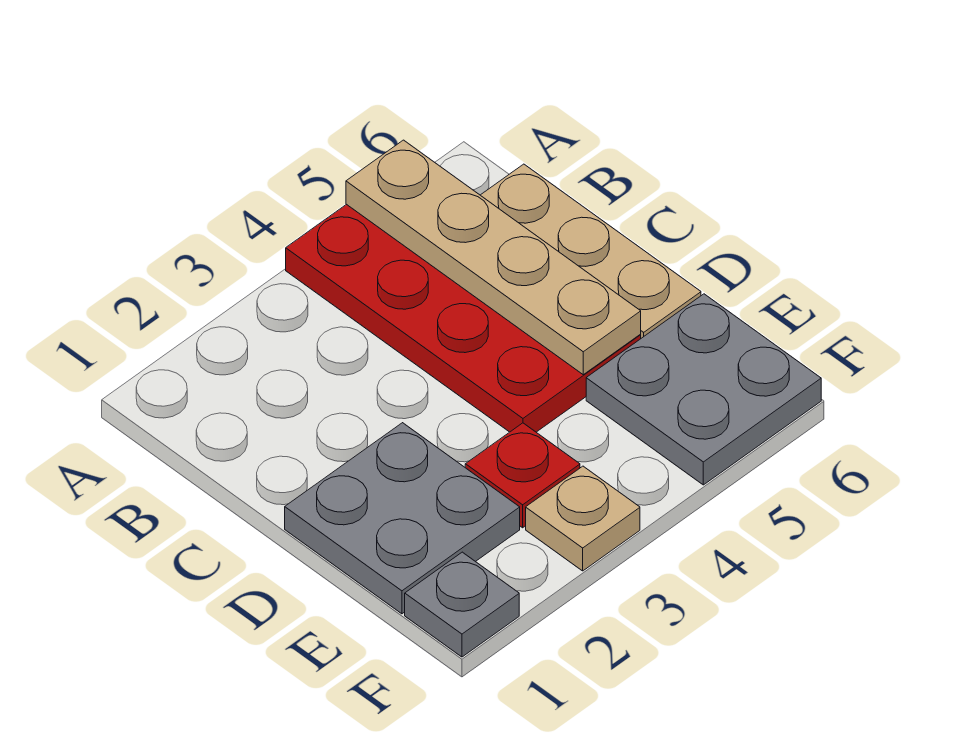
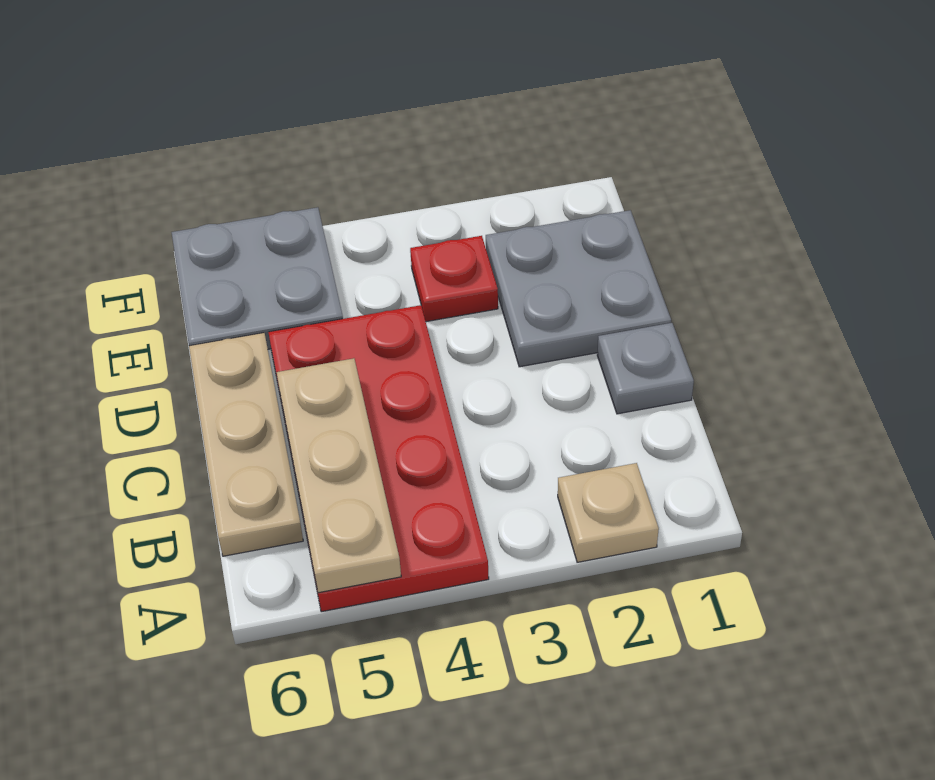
tan 1x4 plate [346,140,641,375] -> tan 1x3 plate [277,358,401,593]
grey 1x1 plate [405,552,519,657] -> grey 1x1 plate moved to [597,323,694,414]
tan 1x1 plate [526,466,640,571] -> tan 1x1 plate moved to [558,463,659,562]

